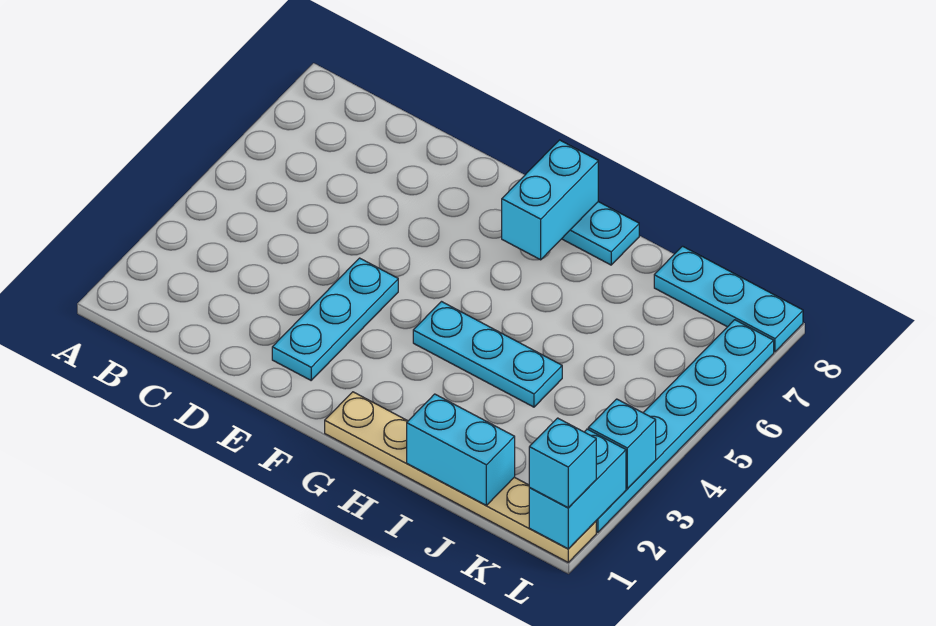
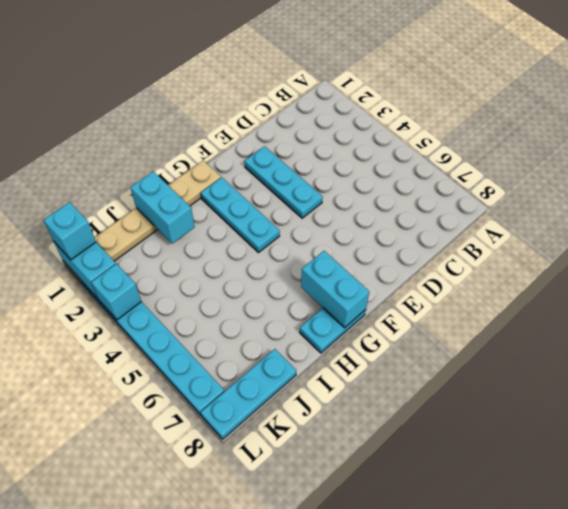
cyan 1x3 plate [413,302,562,407] -> cyan 1x3 plate turned to [201,177,280,253]
cyan 1x2 brick [407,394,515,505] -> cyan 1x2 brick turned to [130,171,195,244]

